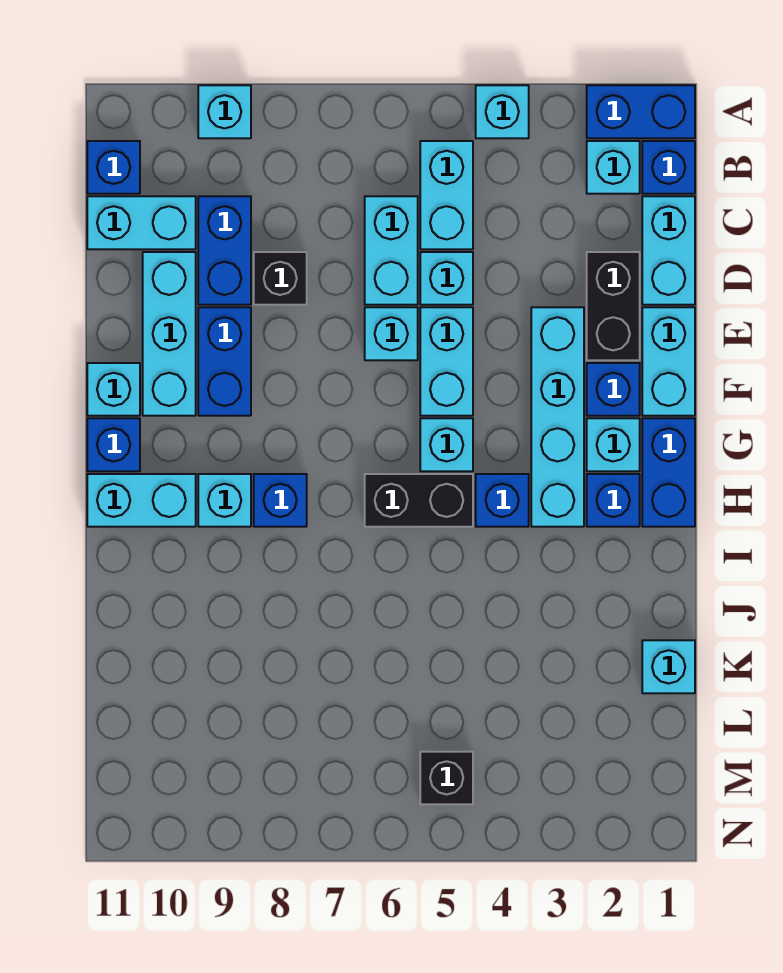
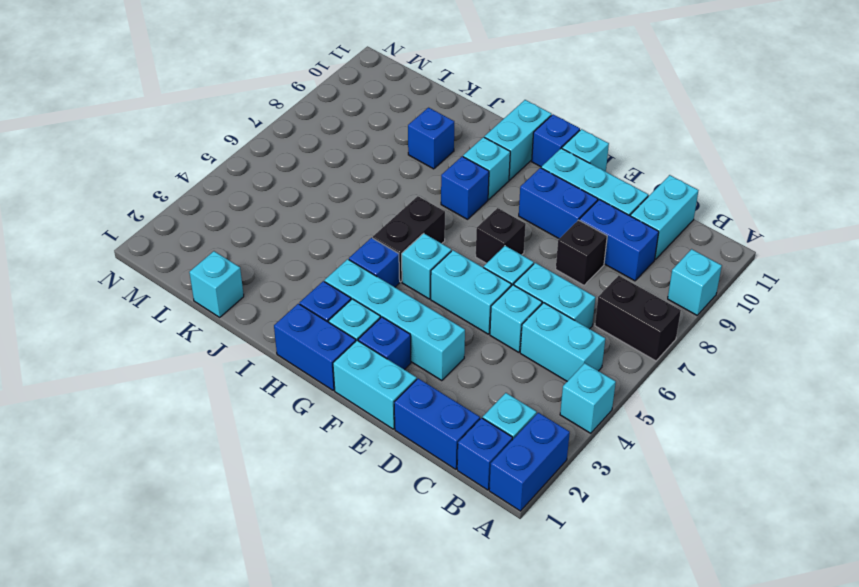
blue 1x1 brick [87,141,140,194] -> blue 1x1 brick moved to [408,108,454,169]
cyan 1x2 brick [642,196,695,305] -> blue 1x2 brick [394,378,480,469]
black 1x2 brick [587,252,640,360] -> black 1x2 brick moved to [595,276,681,361]
black 1x1 brick [420,752,473,804] -> black 1x1 brick moved to [476,208,526,263]

